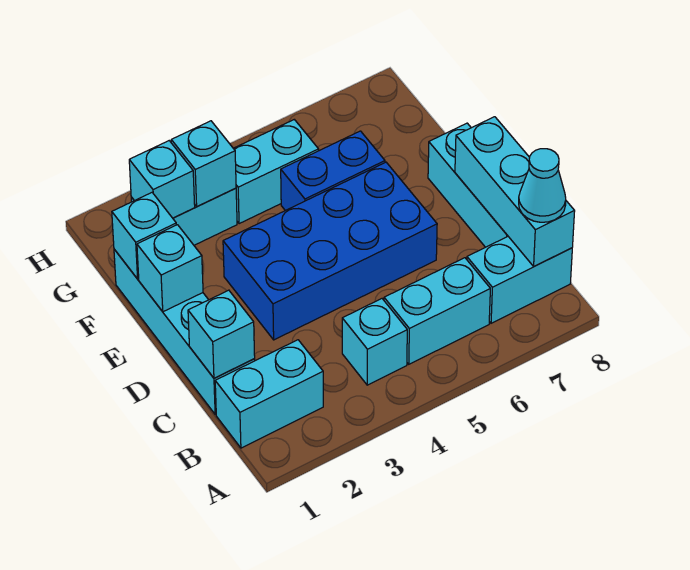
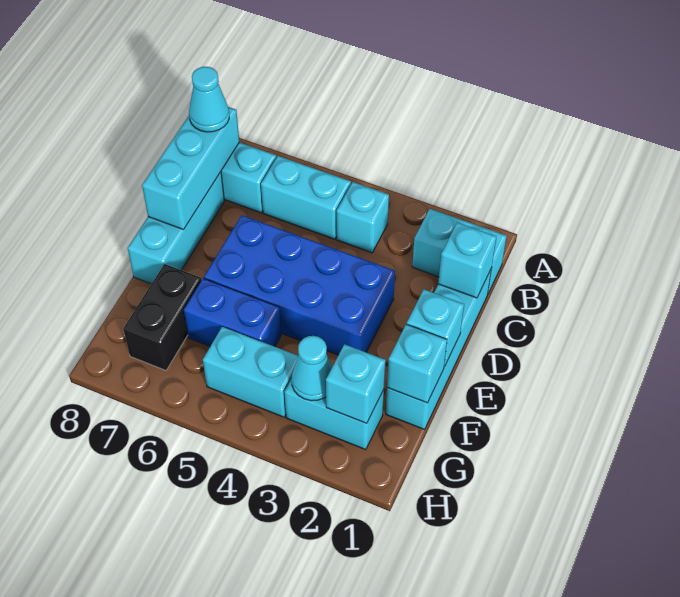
none -> black 1x2 brick [123,264,201,370]
cyan 1x1 brick [171,121,236,207] -> cyan 1x1 cone [292,336,332,401]

